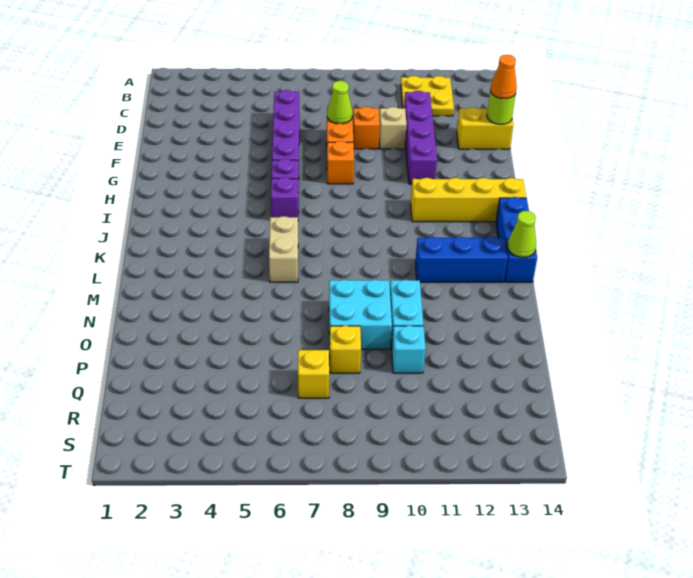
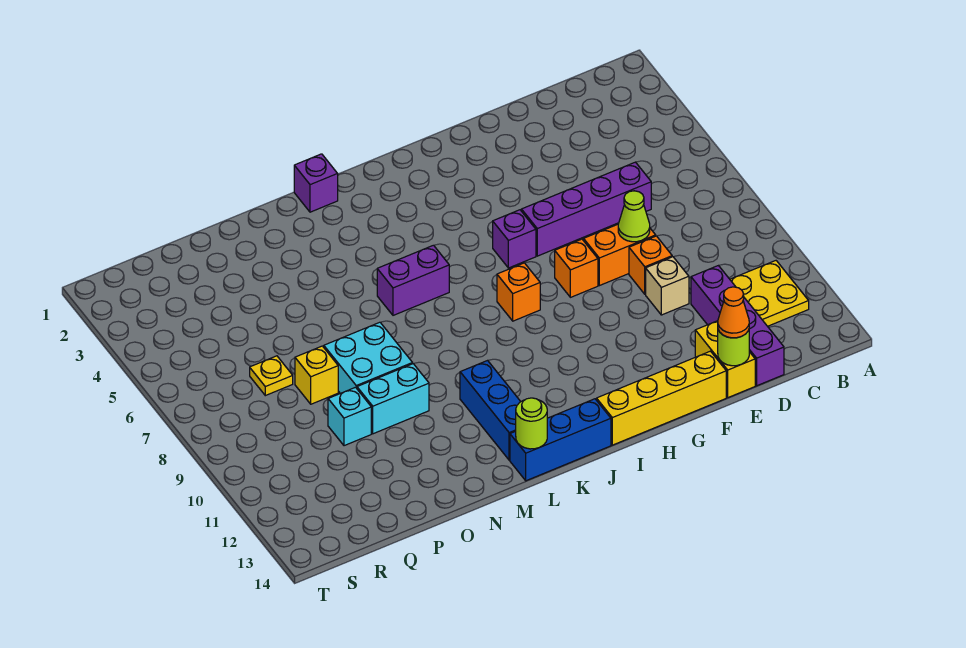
purple 1x4 brick [404,91,437,184] -> purple 1x4 brick turned to [691,266,784,386]
purple 1x1 brick [271,177,299,217] -> purple 1x1 brick moved to [294,154,338,212]
none -> orange 1x1 brick [497,263,540,321]
yellow 1x4 brick [411,178,527,222] -> yellow 1x4 brick turned to [597,351,726,445]
tan 1x2 brick [269,216,298,282] -> purple 1x2 brick [377,245,449,315]
lime 1x1 cone [507,211,536,257] -> lime 1x1 round brick [516,398,547,449]
yellow 1x1 brick [298,350,329,398] -> yellow 1x1 plate [250,356,293,396]

